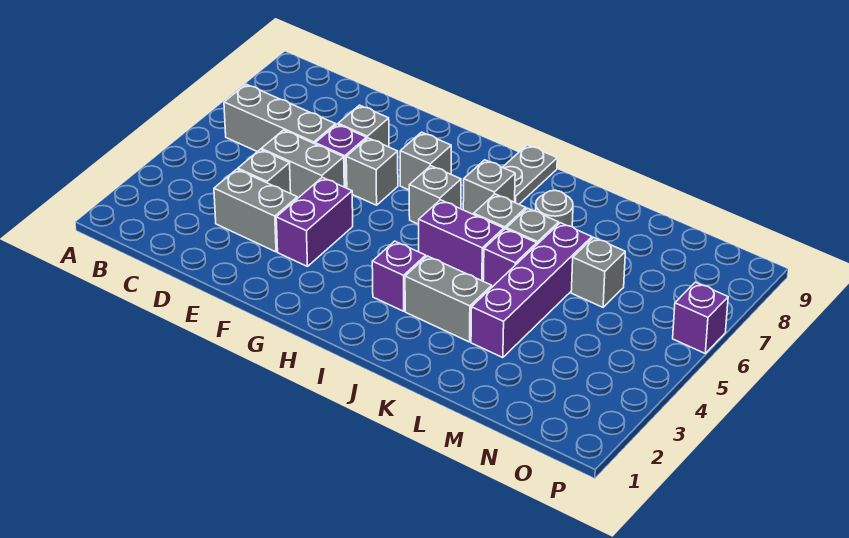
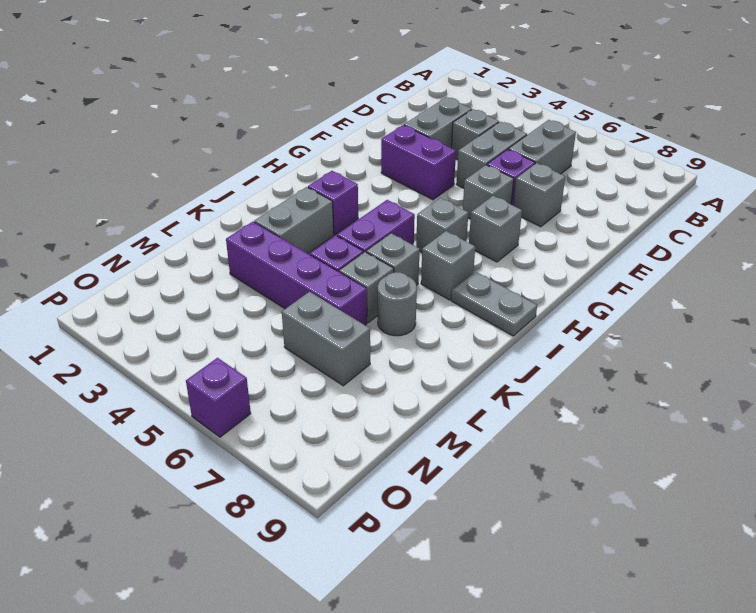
grey 1x3 brick [224,84,336,152] -> grey 1x2 brick [508,120,576,174]
grey 1x1 brick [571,237,625,307] -> grey 1x2 brick [282,292,370,386]

